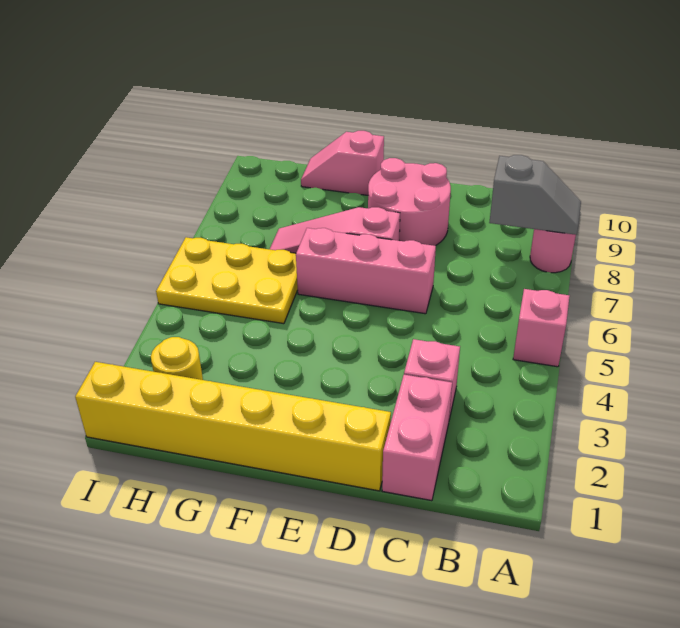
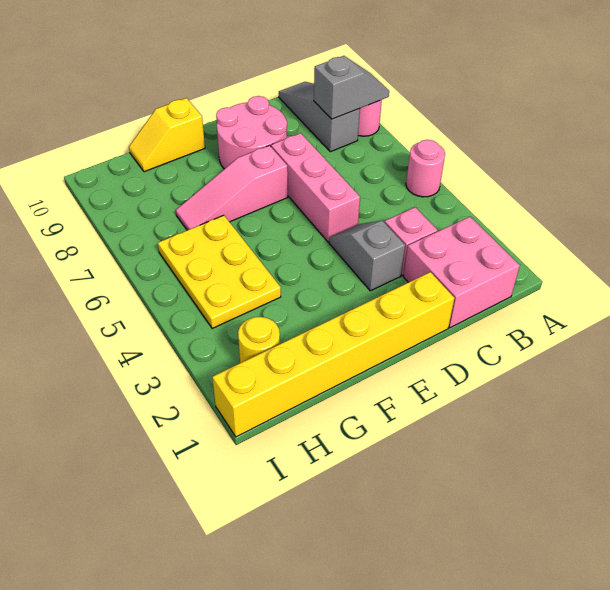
pink 1x1 brick [513,289,570,367] -> pink 1x1 round brick [406,140,445,197]
none -> grey 1x3 slope [279,82,360,152]
pink 1x2 brick [382,375,452,501] -> pink 2x2 brick [404,217,520,328]
none -> grey 1x2 slope [329,221,405,291]
pink 1x3 brick [296,228,436,314] -> pink 1x3 brick turned to [271,133,360,242]
pink 1x2 slope [301,131,384,195] -> yellow 1x2 slope [129,98,205,172]
yellow 2x3 plate [156,237,298,324] -> yellow 2x3 plate turned to [158,215,281,328]

